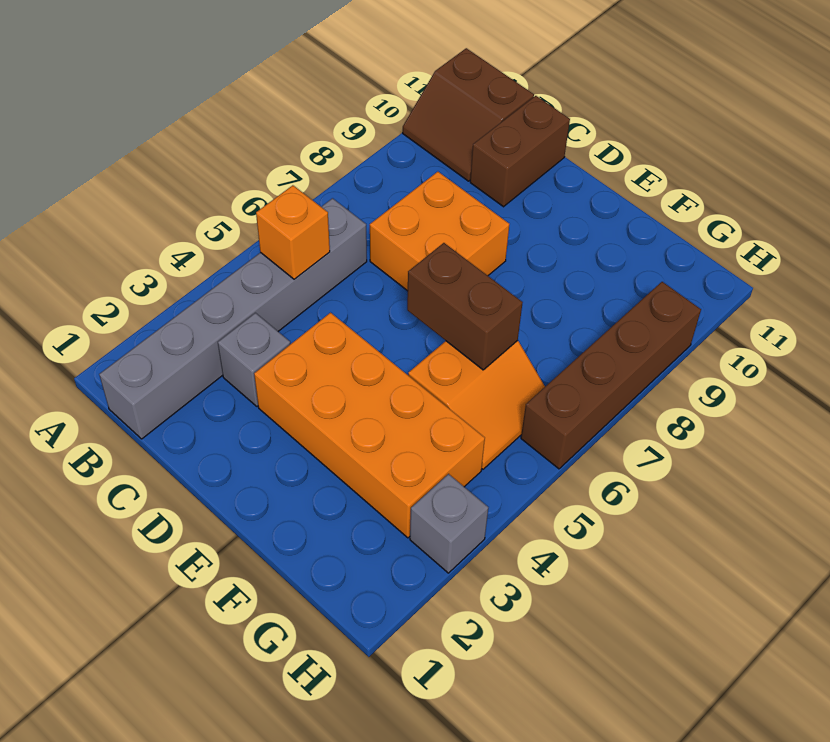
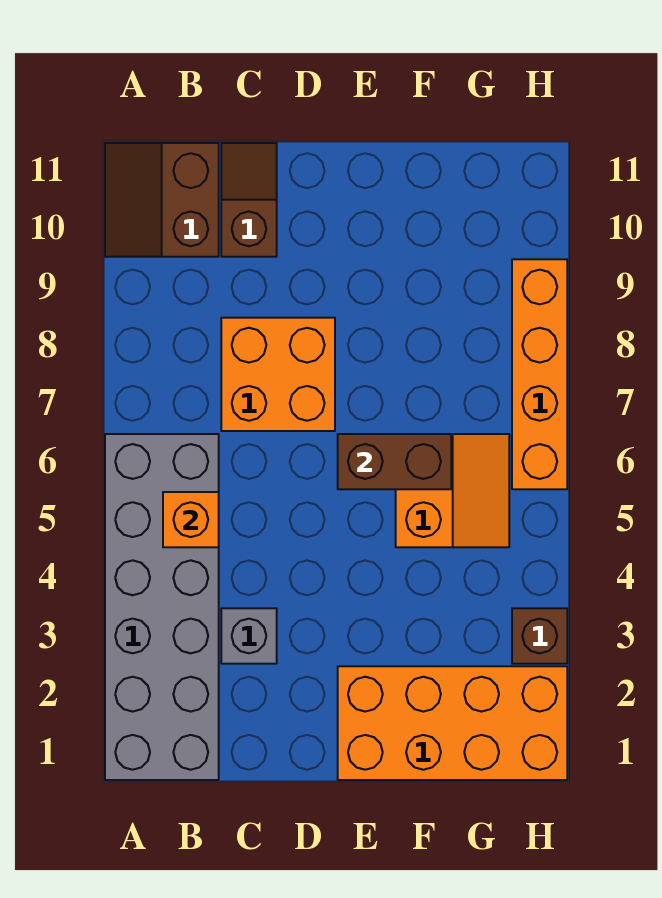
brown 2x2 slope [403,48,534,181] -> brown 2x2 slope turned to [105,143,219,257]
grey 1x6 brick [99,198,367,439] -> grey 2x6 brick [105,434,219,780]
brown 1x2 brick [470,96,570,207] -> brown 1x2 slope [221,143,277,257]
orange 2x4 brick [254,313,485,538] -> orange 2x4 brick moved to [338,666,567,780]
grey 1x1 brick [410,474,488,573] -> brown 1x1 brick [512,608,567,664]
brown 1x4 brick [521,282,701,469] -> orange 1x4 brick [512,259,567,489]

